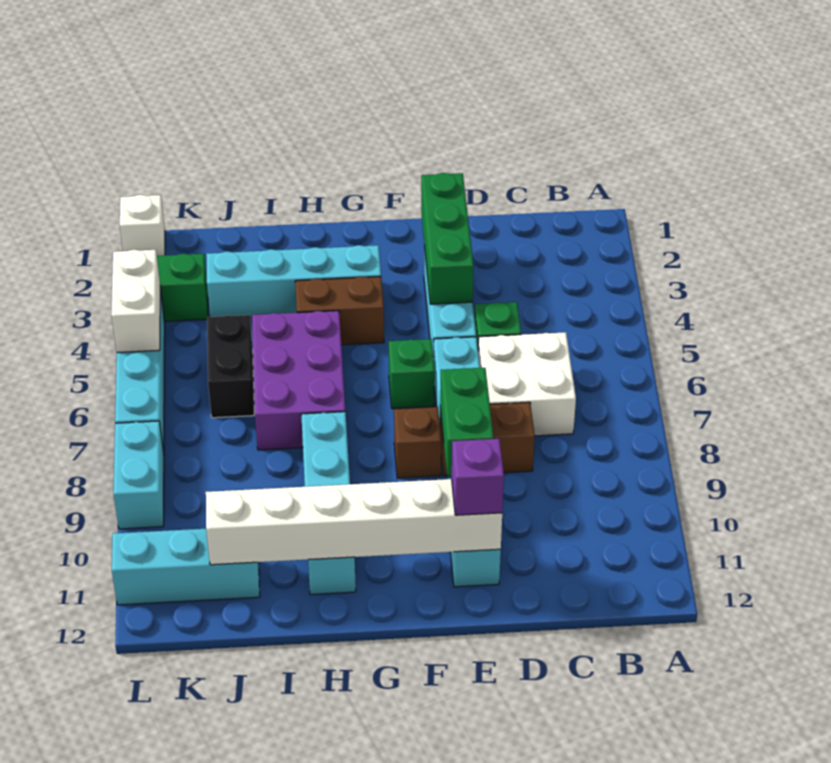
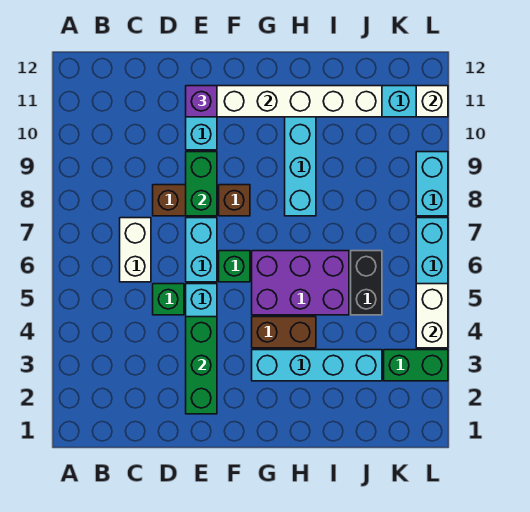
white 2x2 brick [478,332,576,436] -> white 1x2 brick [120,218,151,282]
purple 2x3 brick [252,311,345,450] -> purple 2x3 brick turned to [252,251,349,315]
white 1x1 brick [120,195,165,256] -> white 1x1 brick moved to [416,86,448,117]

